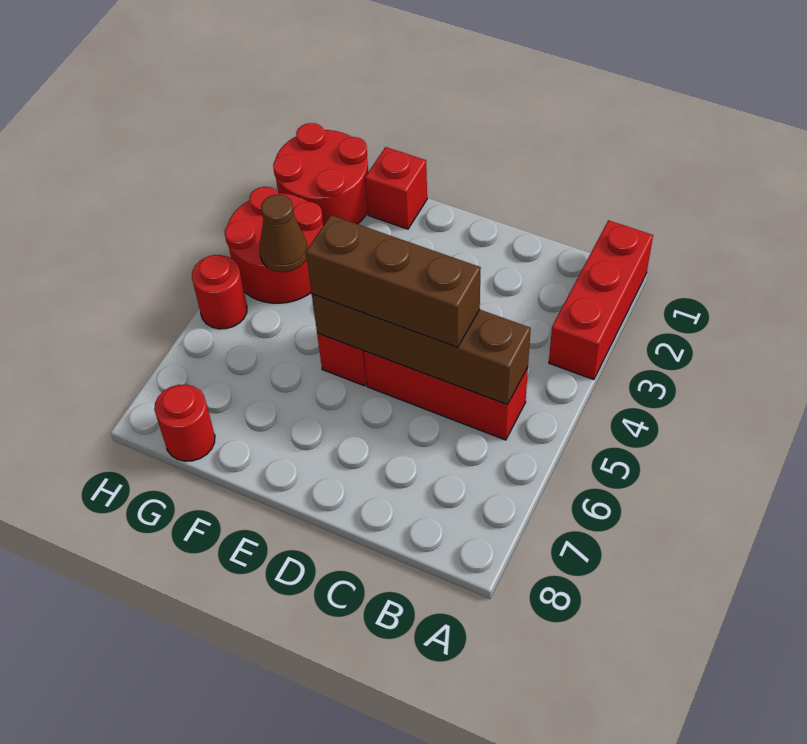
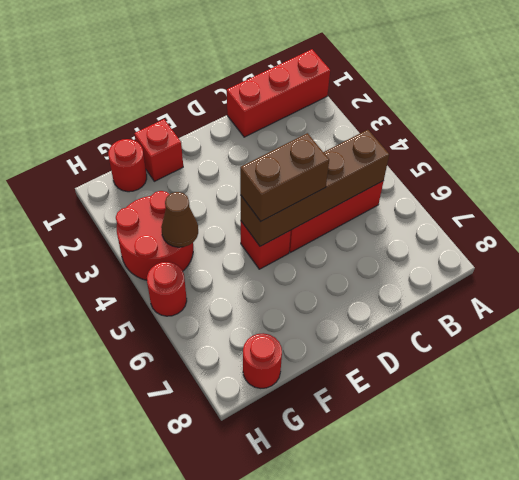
red 1x3 brick [549,220,653,380] -> red 1x3 brick turned to [227,49,330,137]
brown 1x3 brick [306,215,481,347] -> brown 1x2 brick [240,133,329,221]
red 2x2 round brick [273,123,368,226] -> red 1x1 round brick [108,139,147,192]

